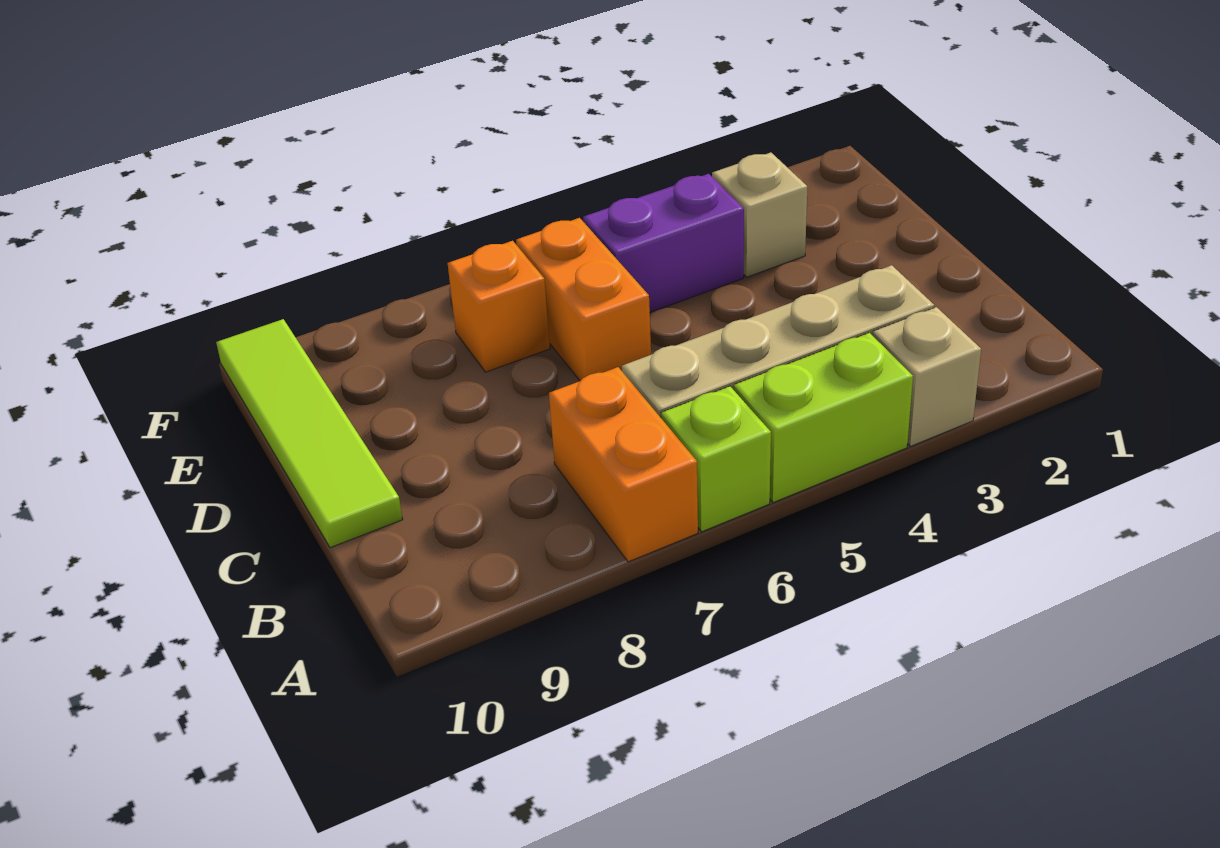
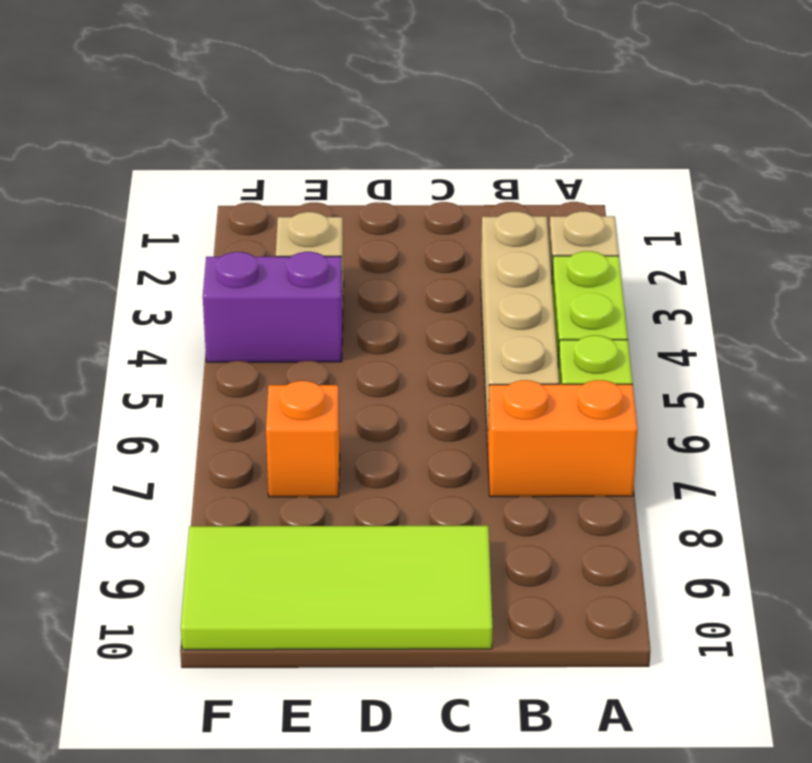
lime 1x4 tile [216,319,403,548] -> lime 2x4 tile [181,526,493,650]
orange 1x2 brick [516,218,651,381] -> none
purple 1x2 brick [583,174,744,312] -> purple 1x2 brick turned to [203,252,343,362]

